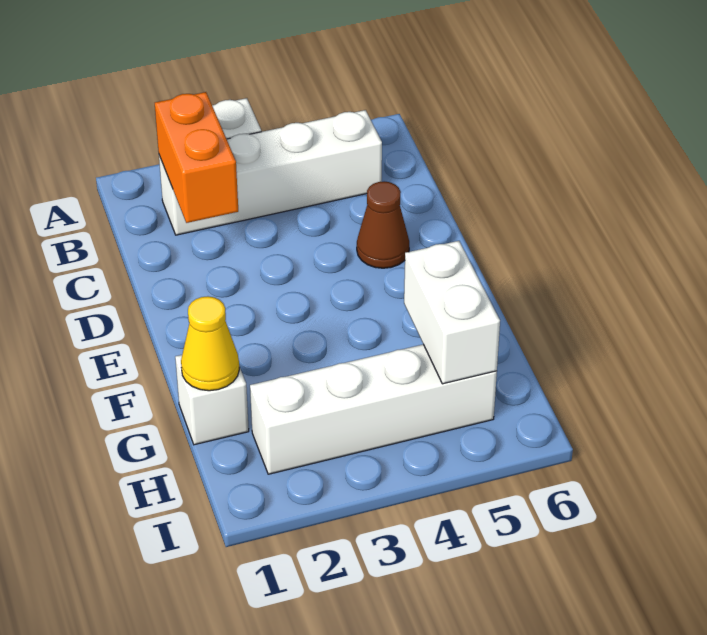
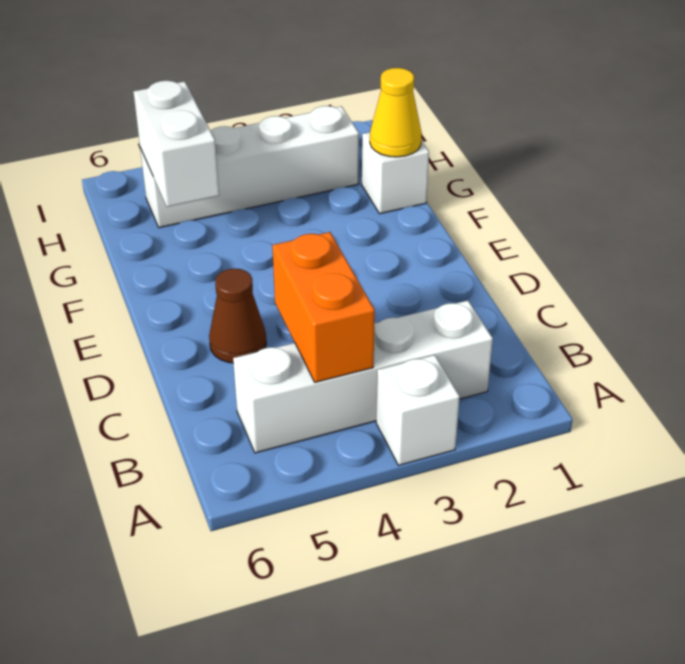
orange 1x2 brick [155,92,238,223] -> orange 1x2 brick moved to [272,232,375,382]

